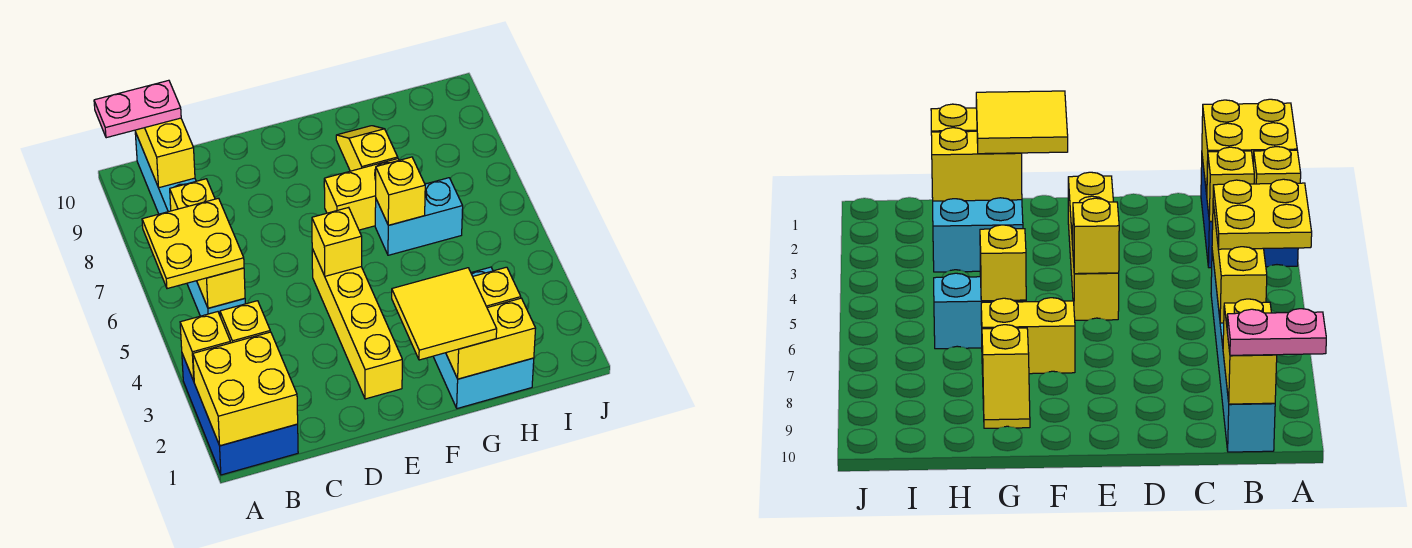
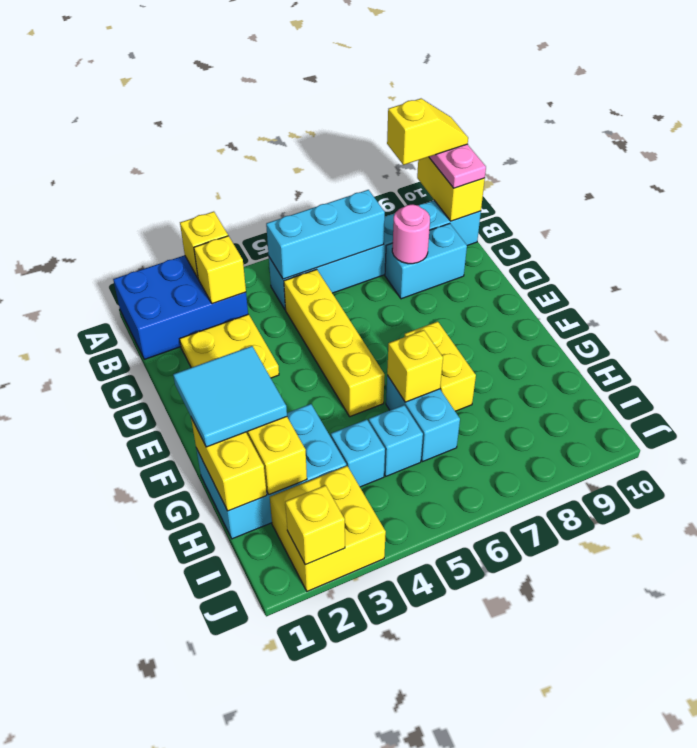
yellow 2x2 brick [193,332,298,446] -> yellow 2x2 brick moved to [270,466,386,591]
yellow 2x2 plate [142,198,244,289] -> yellow 2x2 plate moved to [180,314,279,378]
yellow 1x3 brick [170,179,245,308] -> cyan 1x3 brick [266,190,385,279]
yellow 1x2 brick [135,118,195,188] -> yellow 1x2 brick turned to [417,157,485,221]
none -> cyan 1x2 brick [385,223,467,299]
none -> pink 1x1 round brick [392,204,430,264]
yellow 1x4 brick [312,249,402,399] -> yellow 1x4 brick turned to [284,269,385,417]
yellow 1x1 brick [312,207,362,276] -> yellow 1x1 brick moved to [285,485,345,565]
yellow 2x2 tile [392,268,497,360] -> cyan 2x2 tile [173,346,287,447]
yellow 1x2 slope [336,126,398,171] -> yellow 1x2 slope moved to [387,99,468,165]
none -> cyan 1x1 brick [331,419,385,487]
none -> cyan 1x1 brick [369,405,423,476]

